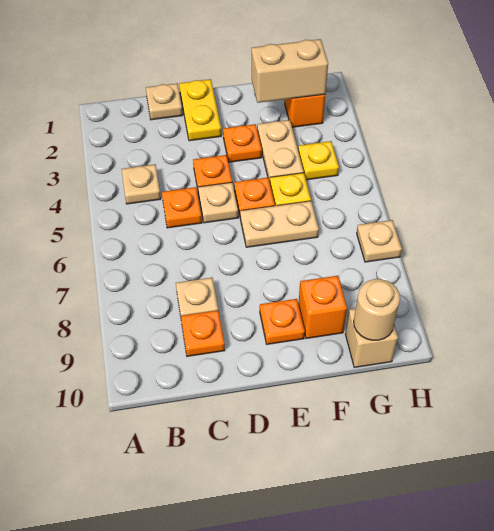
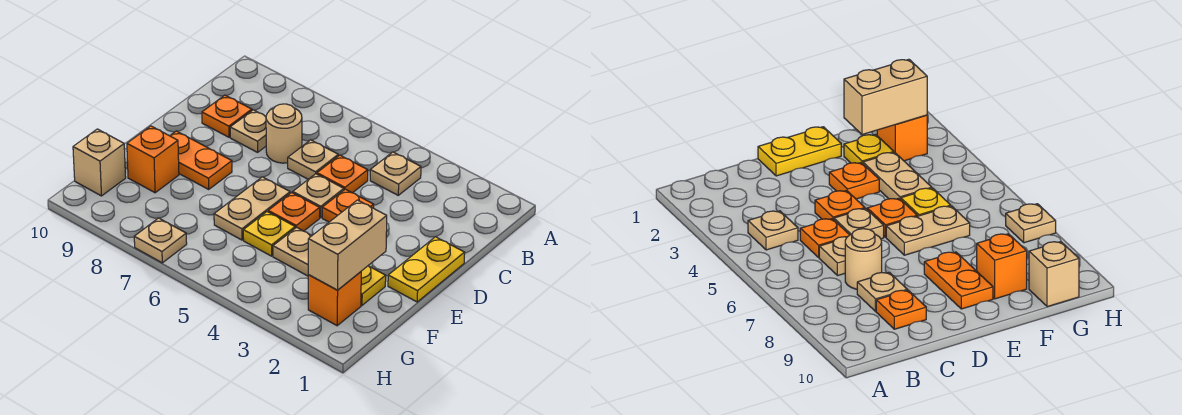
tan 1x1 plate [146,83,183,120] -> tan 1x1 plate moved to [288,140,338,179]
yellow 1x2 plate [179,79,221,141] -> yellow 1x2 plate turned to [388,237,465,302]
orange 1x1 plate [260,299,305,344] -> orange 1x2 plate [170,131,232,189]
yellow 1x1 plate [298,141,339,180] -> yellow 1x1 plate moved to [361,266,386,305]
tan 1x1 round brick [354,279,400,340] -> tan 1x1 round brick moved to [266,104,302,163]

